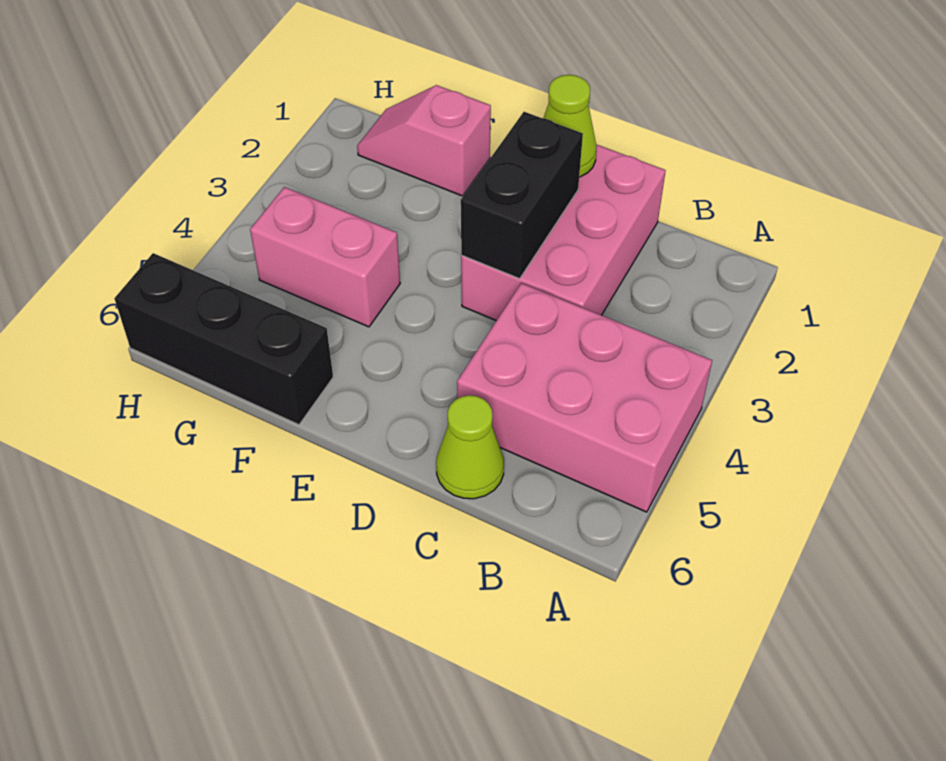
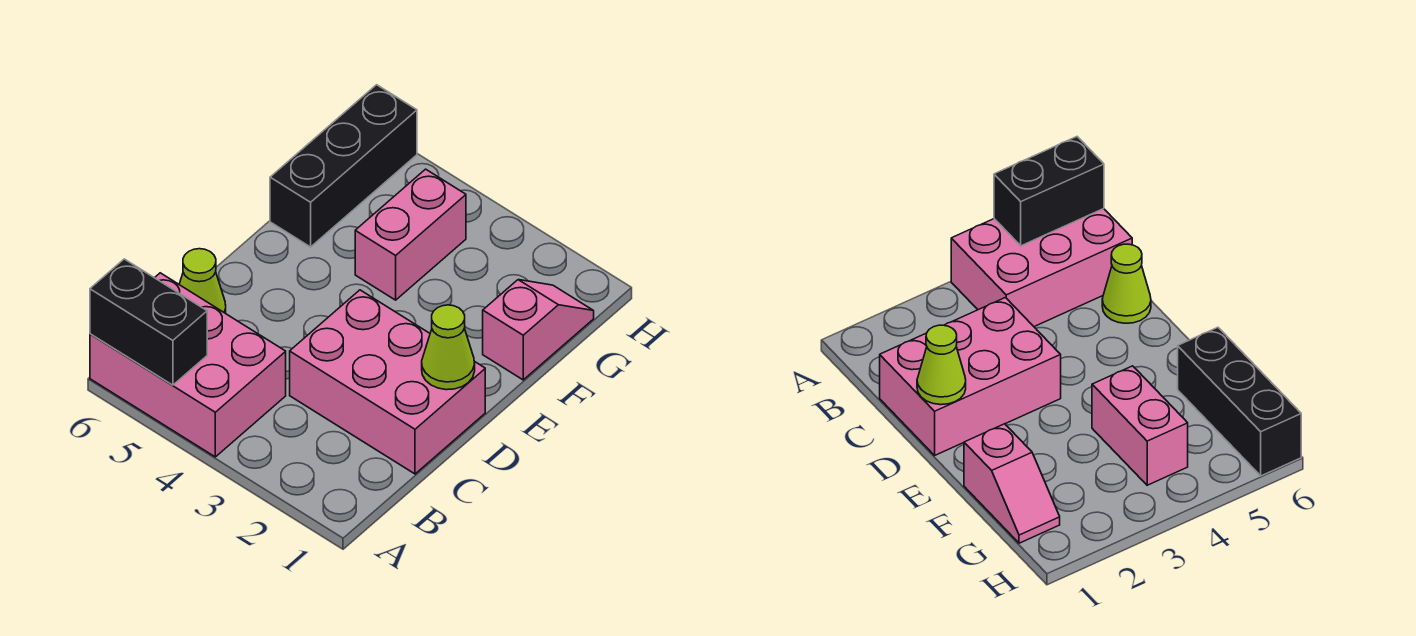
pink 2x3 brick [457,283,712,512] -> pink 2x3 brick turned to [90,273,286,457]
black 1x2 brick [461,112,583,279] -> black 1x2 brick moved to [90,259,207,385]

